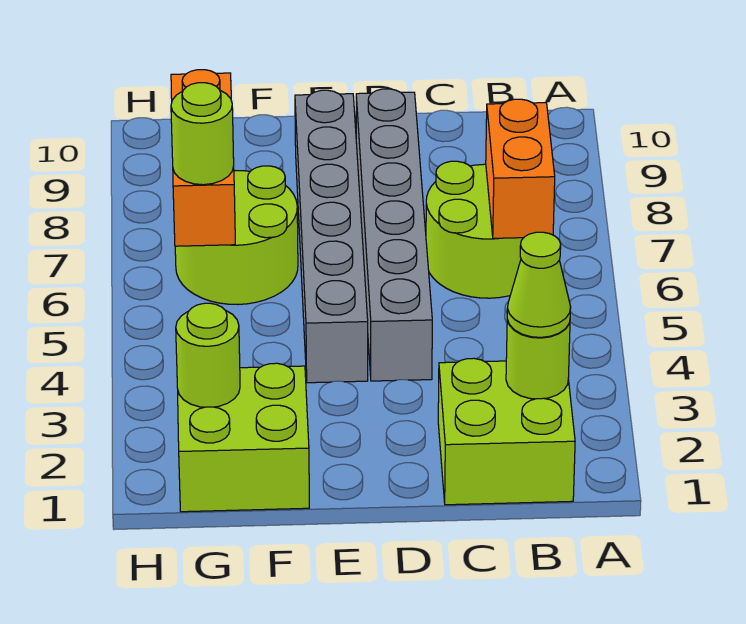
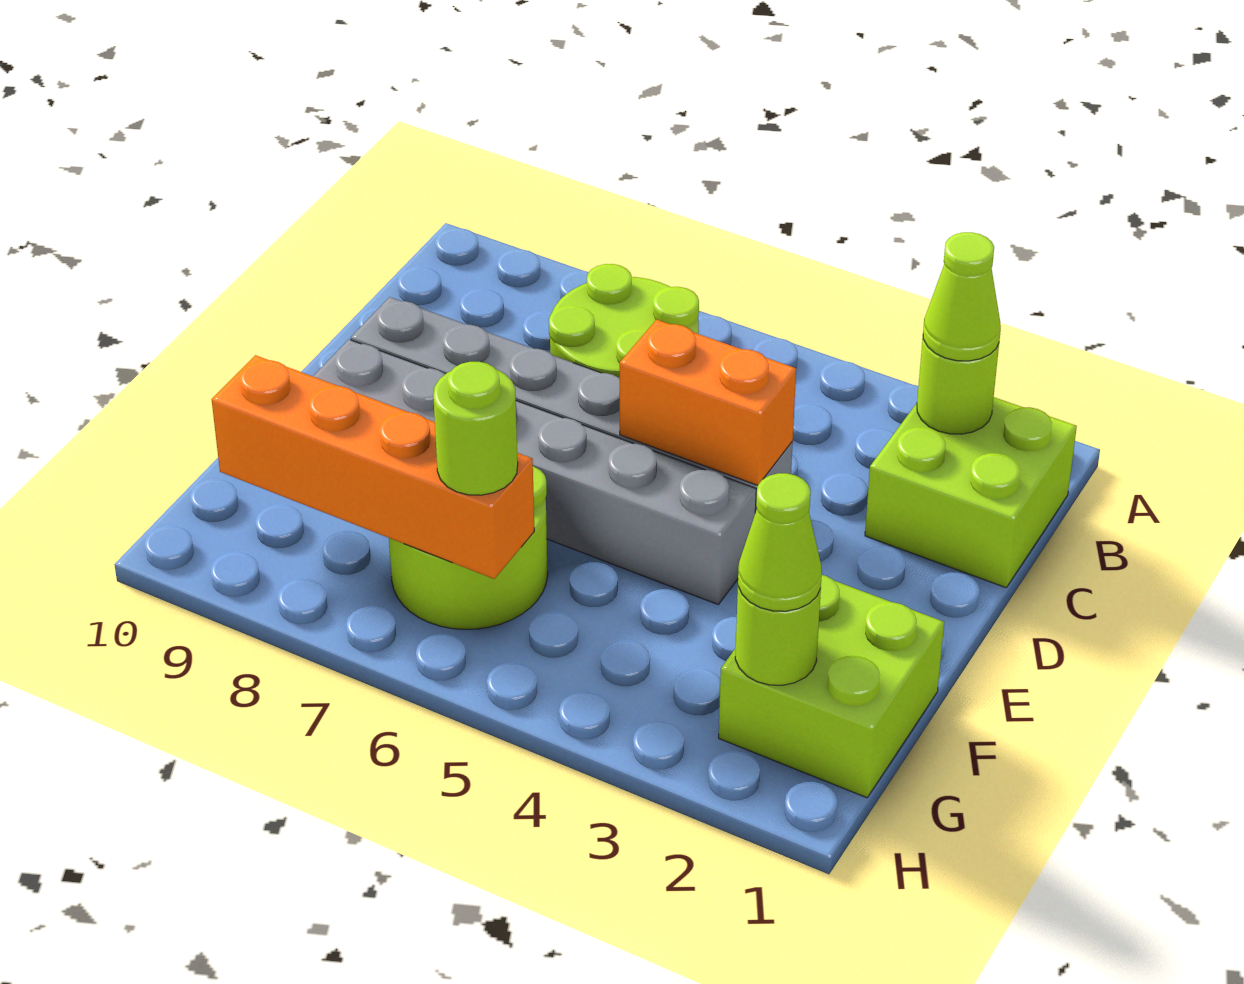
orange 1x2 brick [486,99,555,238] -> orange 1x2 brick moved to [620,320,796,485]
none -> lime 1x1 cone [738,473,822,611]
orange 1x3 brick [171,70,235,246] -> orange 1x4 brick [212,355,534,579]

